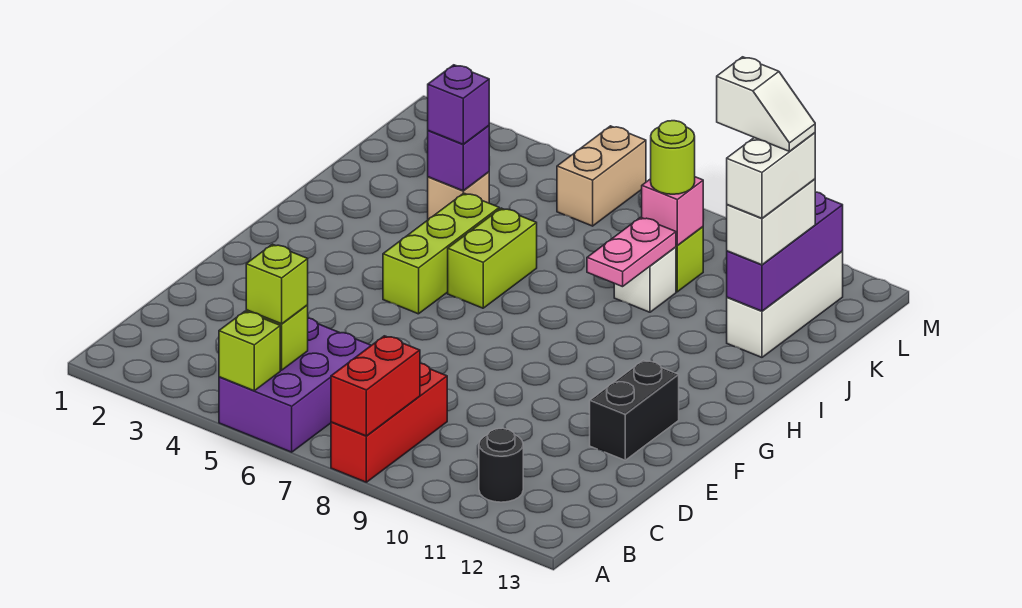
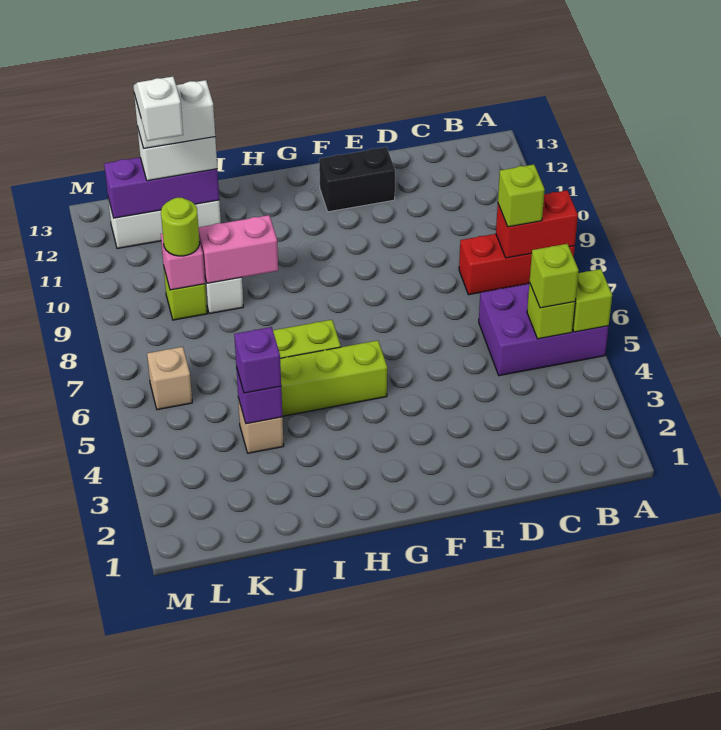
none -> lime 1x1 brick [498,165,545,227]
black 1x1 round brick [479,428,523,502] -> none
pink 1x2 plate [587,217,676,287] -> pink 1x2 brick [198,215,278,283]
tan 1x2 brick [557,126,646,226] -> tan 1x1 brick [147,347,192,410]

